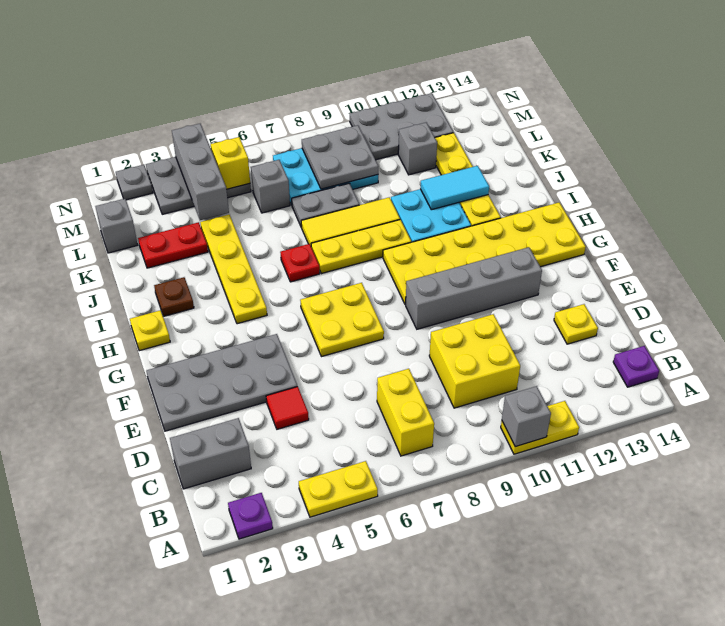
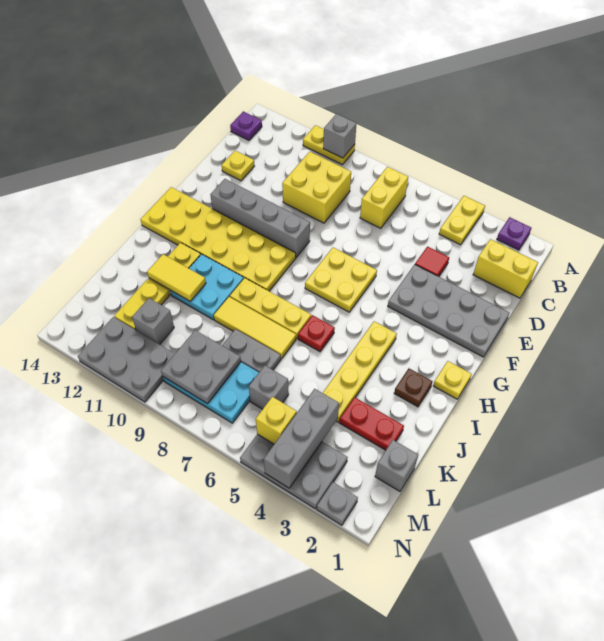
yellow 1x2 plate [299,461,378,517] -> yellow 1x2 plate turned to [439,196,485,245]
grey 1x2 brick [170,418,251,489] -> yellow 1x2 brick [473,239,538,298]
cyan 1x2 tile [420,166,489,210] -> yellow 1x2 tile [147,254,206,301]

